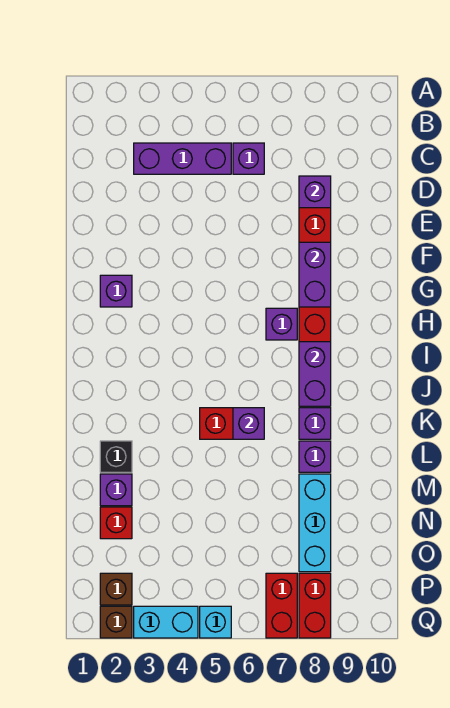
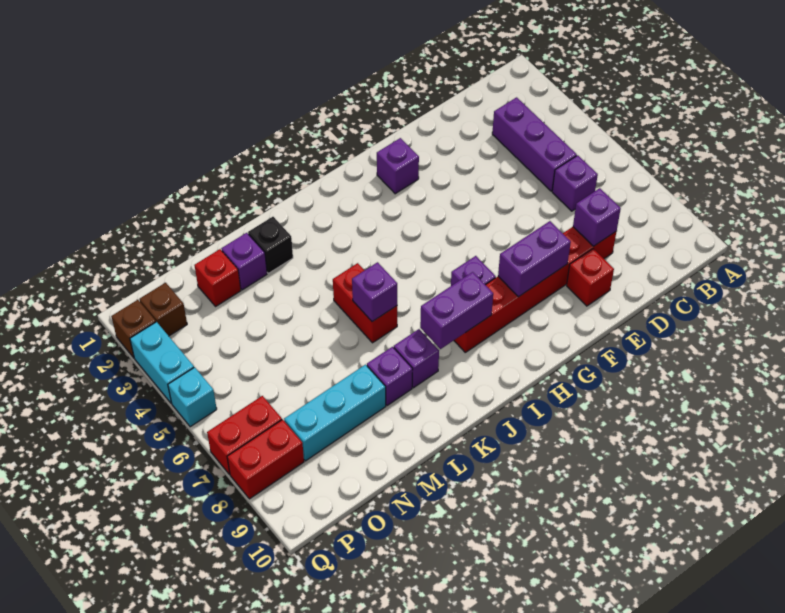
none -> red 1x1 brick [567,249,614,306]

